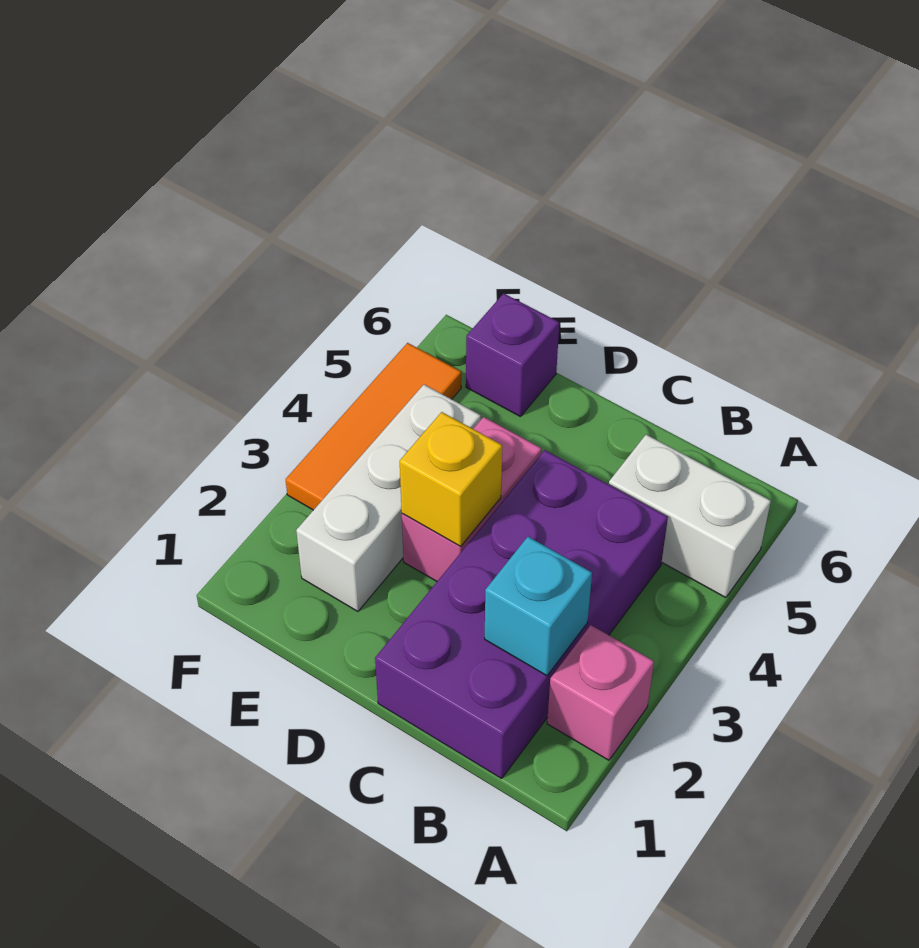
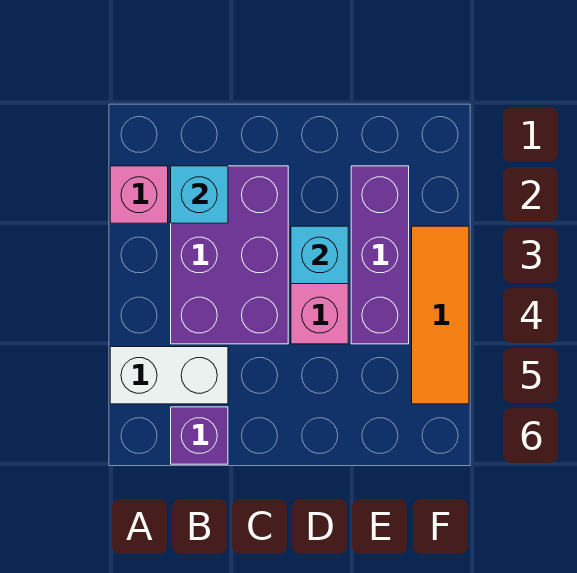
purple 2x4 brick [375,450,668,779] -> purple 2x3 brick [171,166,288,344]
yellow 1x1 brick [400,412,502,546] -> cyan 1x1 brick [291,226,348,284]
white 1x3 brick [296,385,481,611] -> purple 1x3 brick [351,166,409,344]
purple 1x1 brick [466,293,559,417] -> purple 1x1 brick moved to [171,407,228,464]

